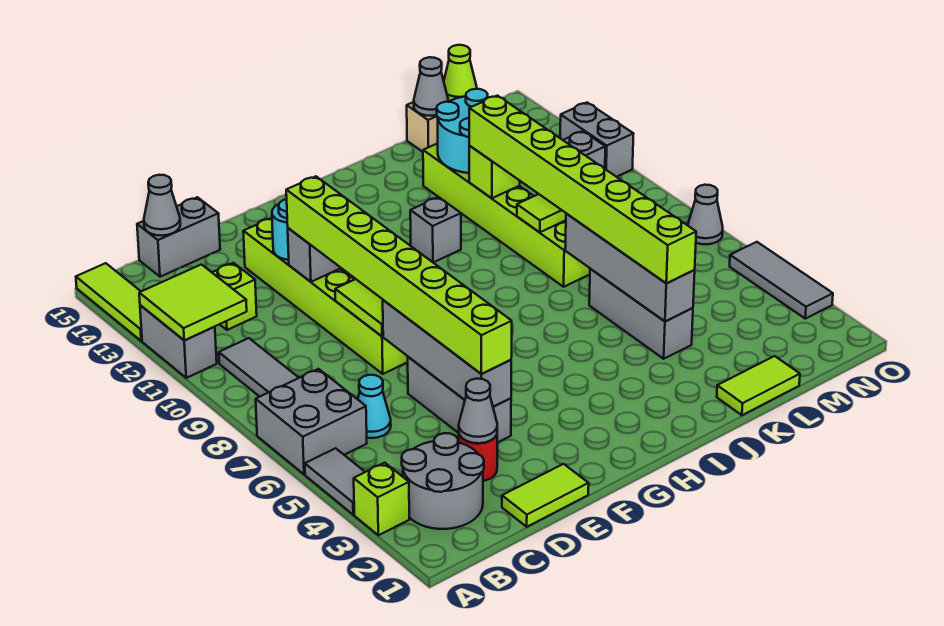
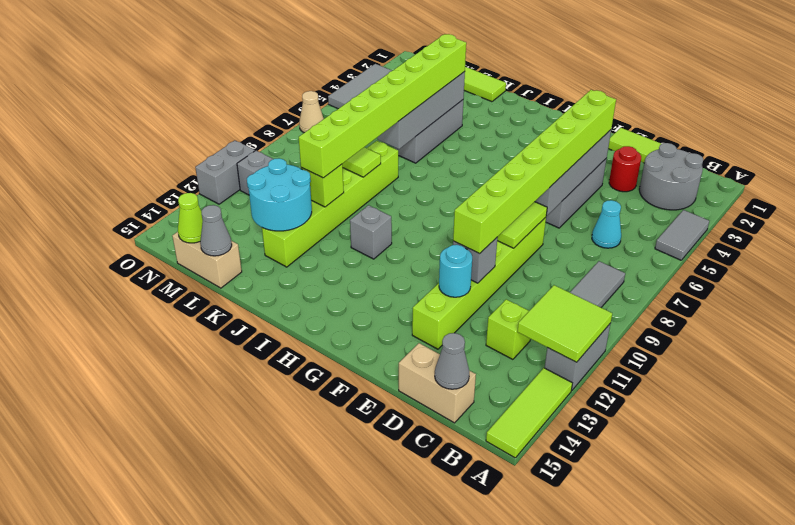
lime 1x1 brick [354,463,409,535] -> none
grey 2x2 brick [256,369,367,474] -> none
grey 1x2 brick [137,197,220,277] -> tan 1x2 brick [399,343,476,423]
grey 1x1 cone [459,379,497,443] -> none
grey 1x1 cone [688,185,723,244] -> tan 1x1 cone [299,91,324,133]

